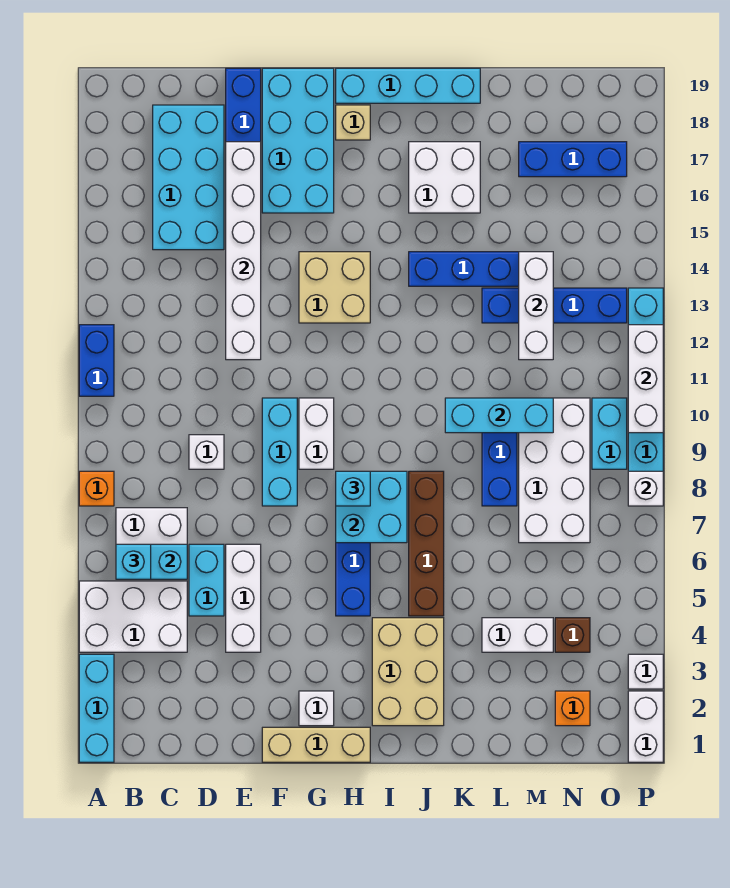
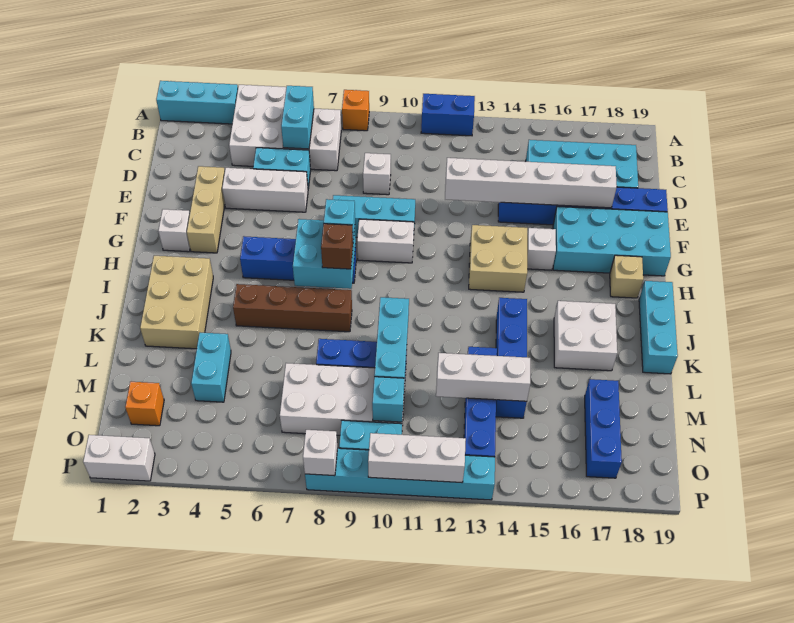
cyan 1x1 brick [116,544,151,579] -> cyan 1x1 brick moved to [372,377,404,422]
tan 1x3 brick [262,727,370,762] -> tan 1x3 brick moved to [187,166,225,253]
cyan 1x4 brick [336,68,480,103] -> cyan 1x3 brick [639,281,678,374]
tan 2x3 brick [372,618,444,726] -> tan 2x3 brick turned to [140,256,213,349]
white 1x2 brick [482,618,553,652] -> cyan 1x2 brick [191,333,231,402]
brown 1x1 brick [555,618,590,652] -> brown 1x1 brick moved to [321,224,353,269]
white 1x1 brick [628,654,663,689] -> white 1x1 brick moved to [527,228,556,270]

